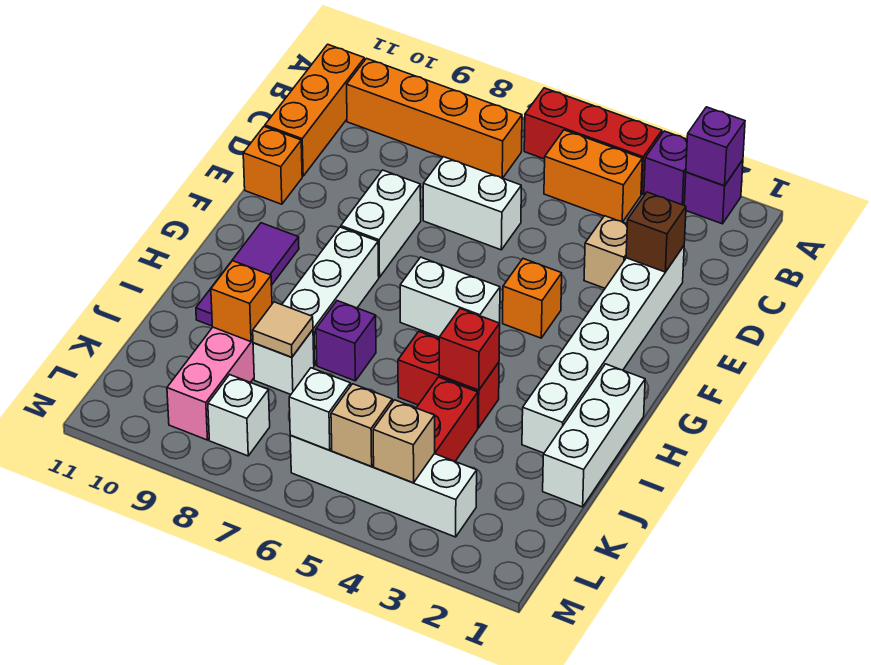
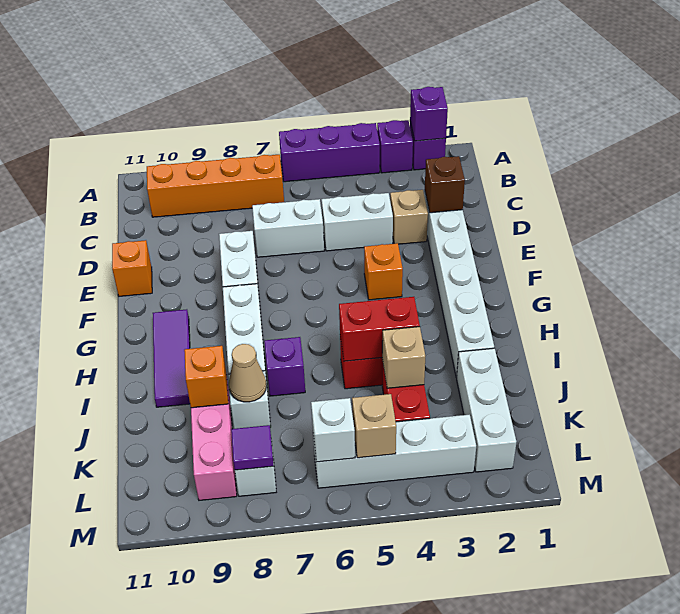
red 1x3 brick [524,88,662,194] -> purple 1x3 brick [279,123,380,182]
orange 1x2 brick [544,130,642,222] -> none
orange 1x3 brick [265,44,365,176] -> none
white 1x2 brick [400,257,500,337] -> white 1x2 brick moved to [321,193,393,251]
white 1x3 brick [543,364,645,507] -> white 1x3 brick moved to [456,348,517,472]
red 1x1 brick [439,309,500,390] -> red 1x2 brick [339,297,420,361]
tan 1x1 tile [253,302,313,357] -> tan 1x1 cone [229,344,266,402]
tan 1x1 brick [373,400,435,483] -> tan 1x1 brick moved to [382,327,425,388]
none -> purple 1x1 tile [231,425,274,470]

